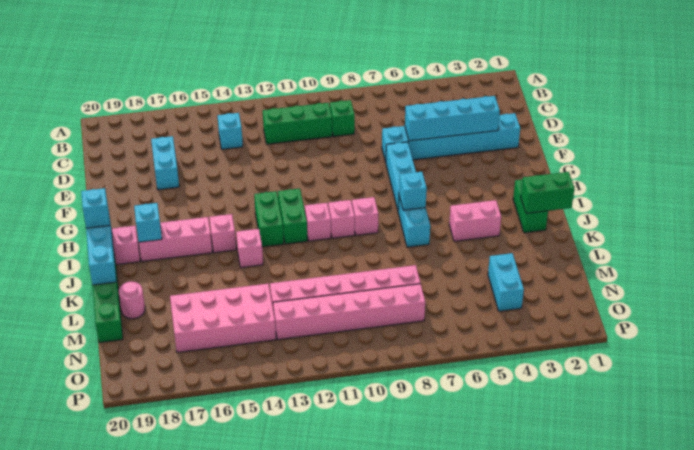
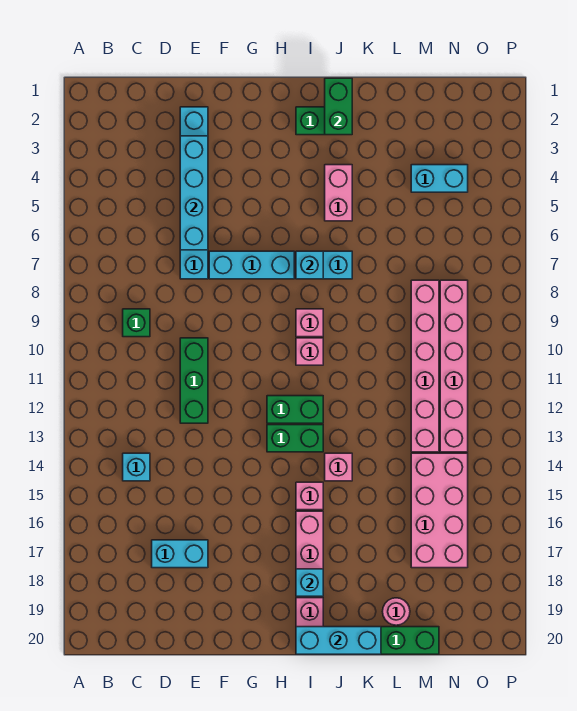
green 1x3 brick [263,103,332,144] -> green 1x3 brick moved to [180,338,208,423]
pink 1x1 brick [305,203,331,241] -> none
cyan 1x1 brick [81,188,110,228] -> none

